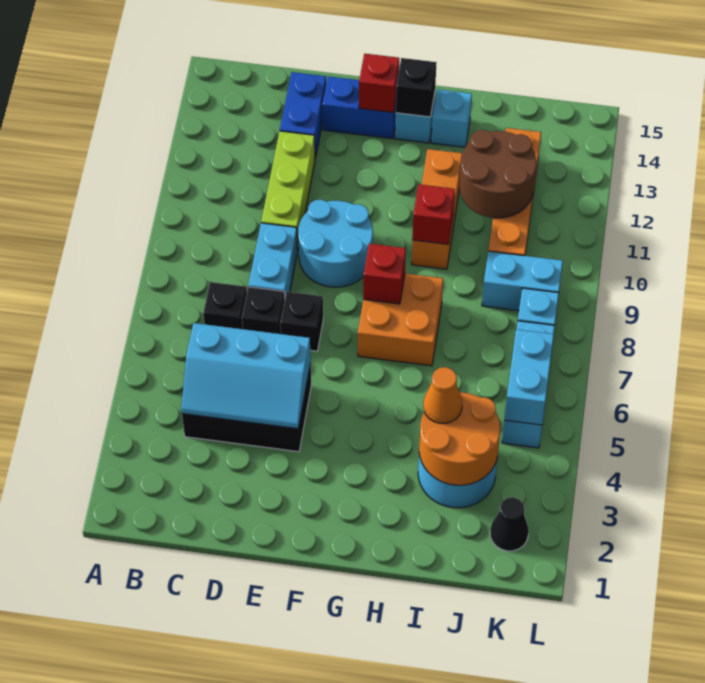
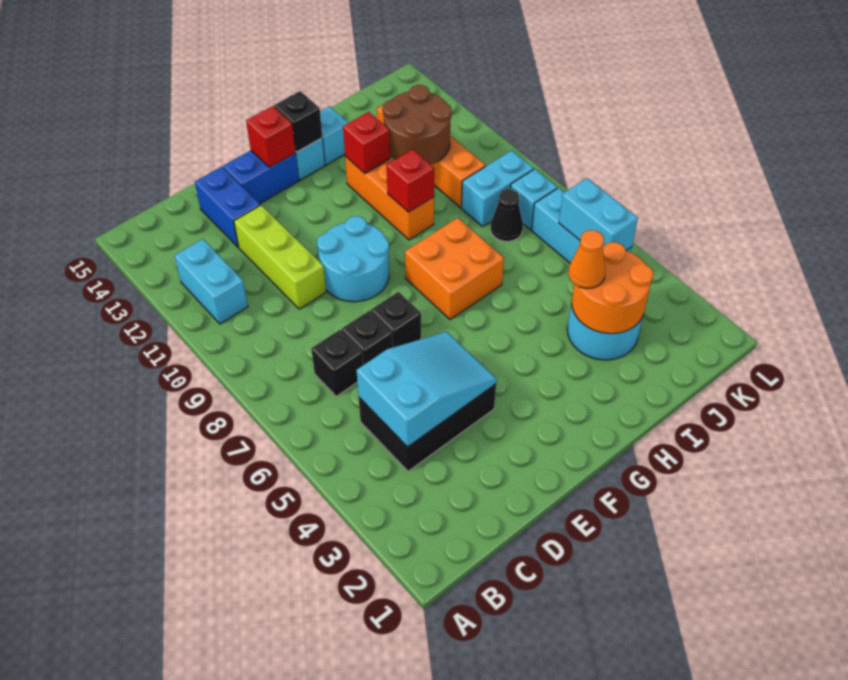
cyan 2x3 slope [181,323,311,429] -> cyan 2x3 slope turned to [356,332,497,447]
cyan 1x2 brick [248,223,298,296] -> cyan 1x2 brick moved to [174,239,248,324]
red 1x1 brick [363,243,406,304] -> red 1x1 brick moved to [343,112,390,173]
black 1x1 cone [490,497,529,551] -> black 1x1 cone moved to [490,189,523,241]

